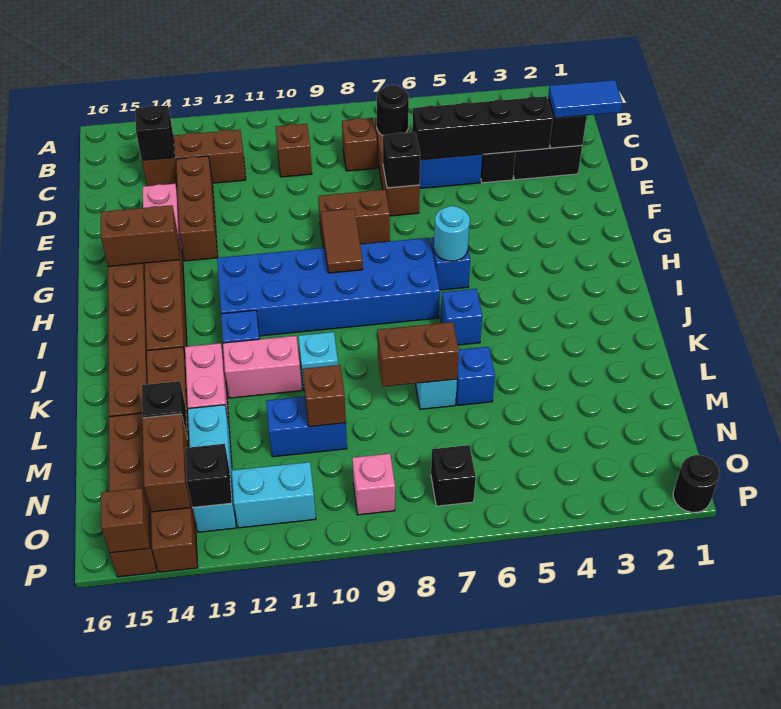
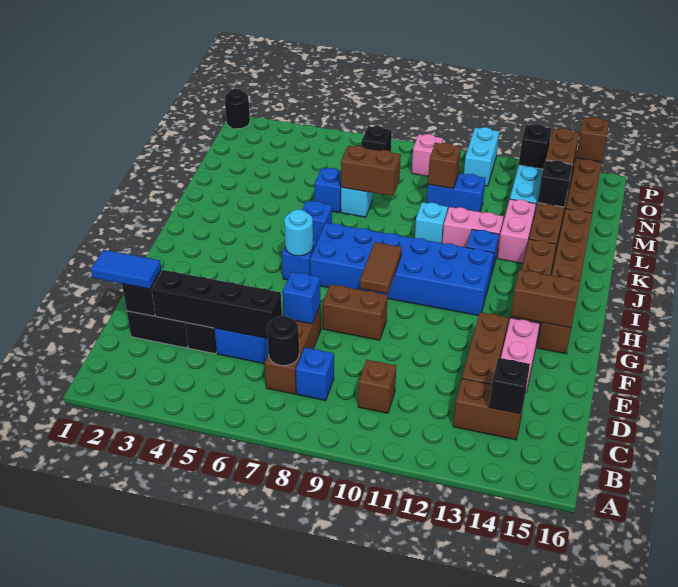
brown 1x1 brick [342,118,377,171] -> blue 1x1 brick [296,347,334,401]
brown 1x3 brick [142,130,246,187] -> brown 1x2 brick [453,379,525,440]
black 1x1 brick [383,132,420,188] -> blue 1x1 brick [283,272,321,324]
cyan 1x2 brick [232,462,316,528] -> cyan 1x2 brick turned to [464,127,499,186]

